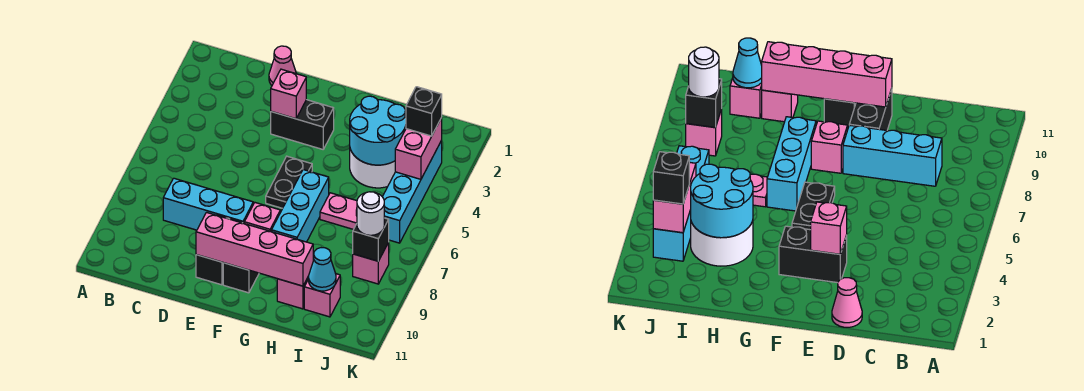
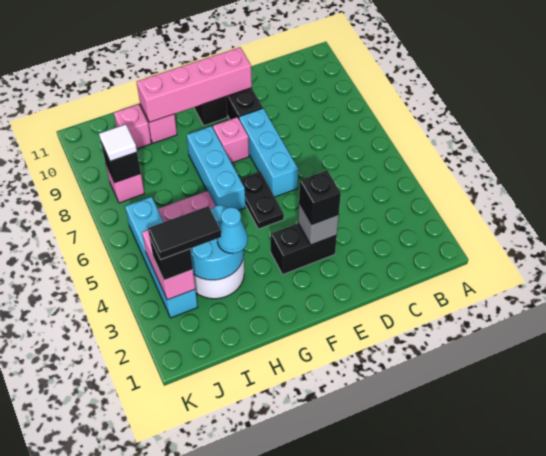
cyan 1x3 brick [163,178,253,230] -> cyan 1x3 brick turned to [239,108,298,197]
pink 1x1 cone [269,46,296,85] -> none
pink 1x1 brick [271,69,306,119] -> grey 1x1 brick [298,203,339,245]
none -> black 1x1 brick [299,170,341,224]
none -> black 1x2 tile [148,206,221,260]
cyan 1x1 cone [309,248,336,291] -> cyan 1x1 cone moved to [217,207,248,253]
white 1x1 round brick [357,192,384,235] -> white 1x1 tile [99,124,137,161]

